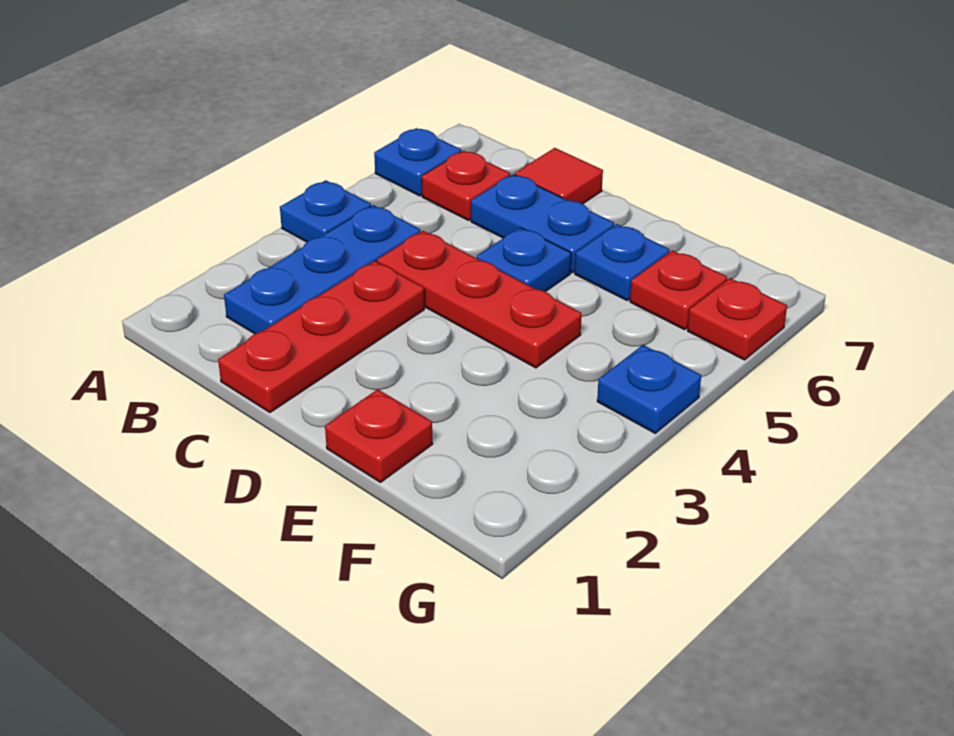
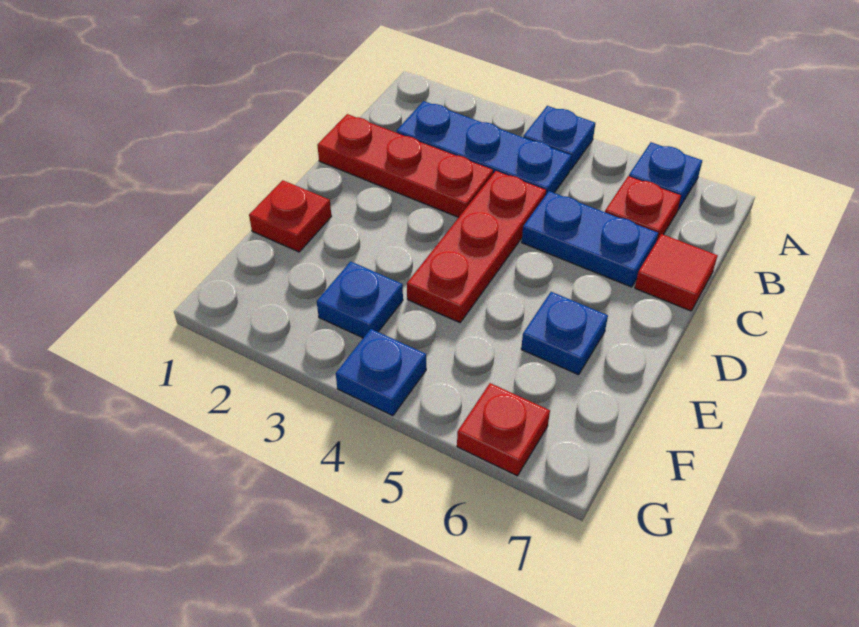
blue 1x2 plate [471,174,614,273] -> blue 1x2 plate turned to [522,191,658,287]
blue 1x1 plate [477,227,571,292] -> blue 1x1 plate moved to [317,261,403,338]
red 1x1 plate [630,250,727,330] -> none

